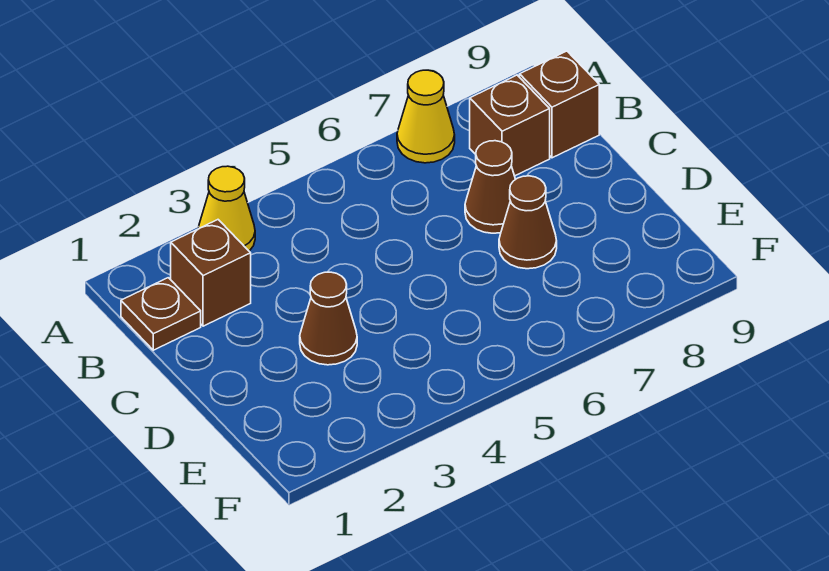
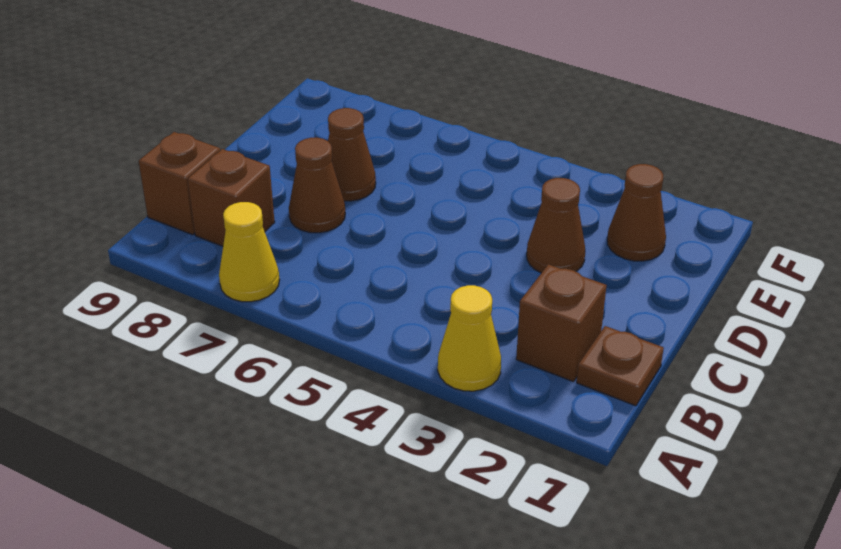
none -> brown 1x1 cone [607,164,666,261]

